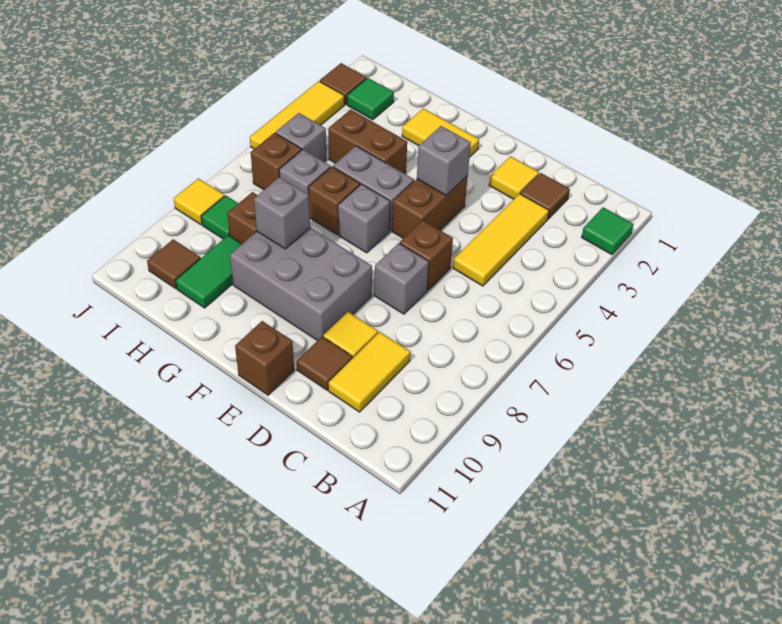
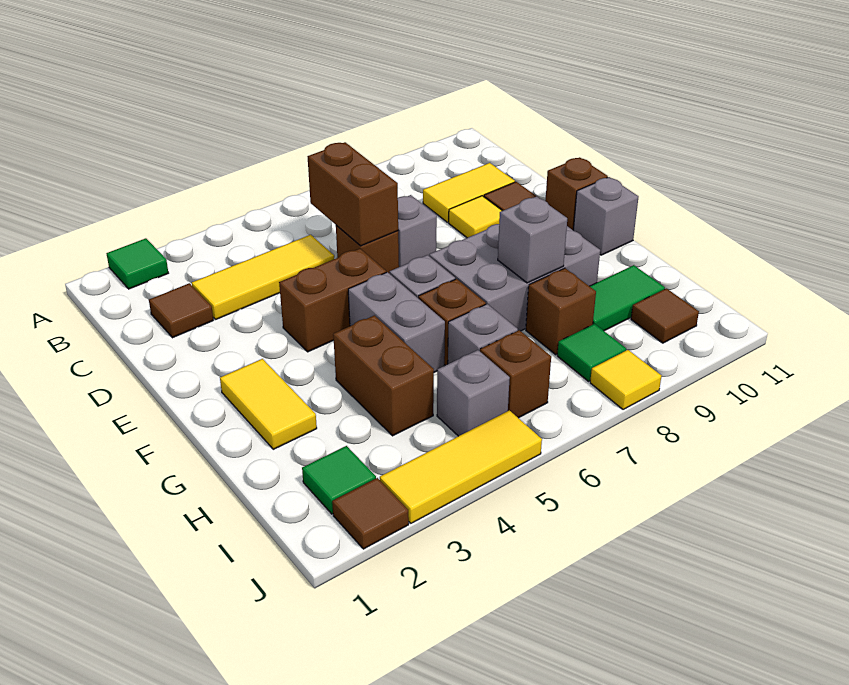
none -> brown 1x2 brick [308,142,398,246]
yellow 1x1 tile [489,156,539,199] -> none
grey 1x1 brick [417,126,471,195] -> grey 1x1 brick moved to [573,177,639,255]
grey 2x3 brick [230,228,372,341] -> grey 2x3 brick turned to [429,224,600,331]

